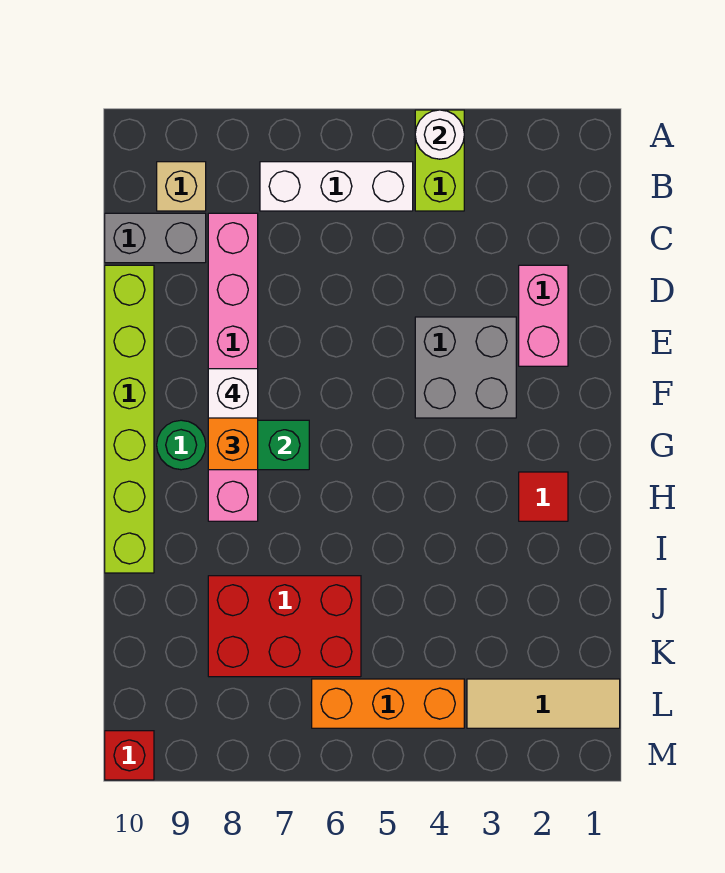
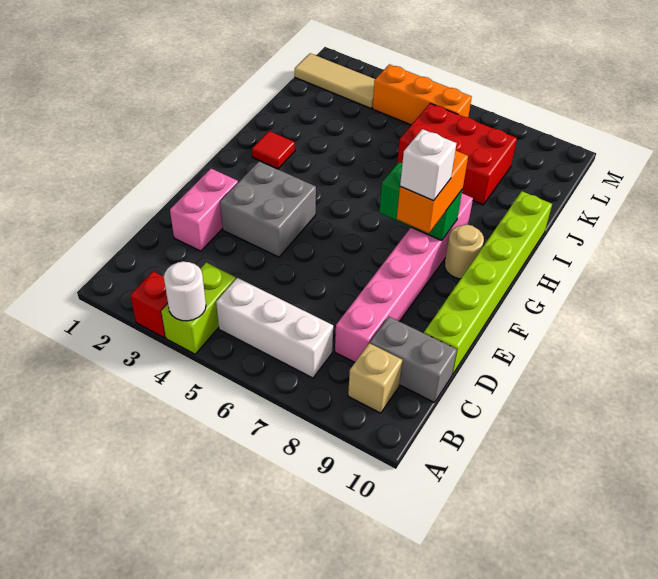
green 1x1 round brick [157,420,206,470] -> tan 1x1 round brick [445,225,484,279]
red 1x1 brick [105,731,154,780] -> red 1x1 brick moved to [130,271,168,338]

